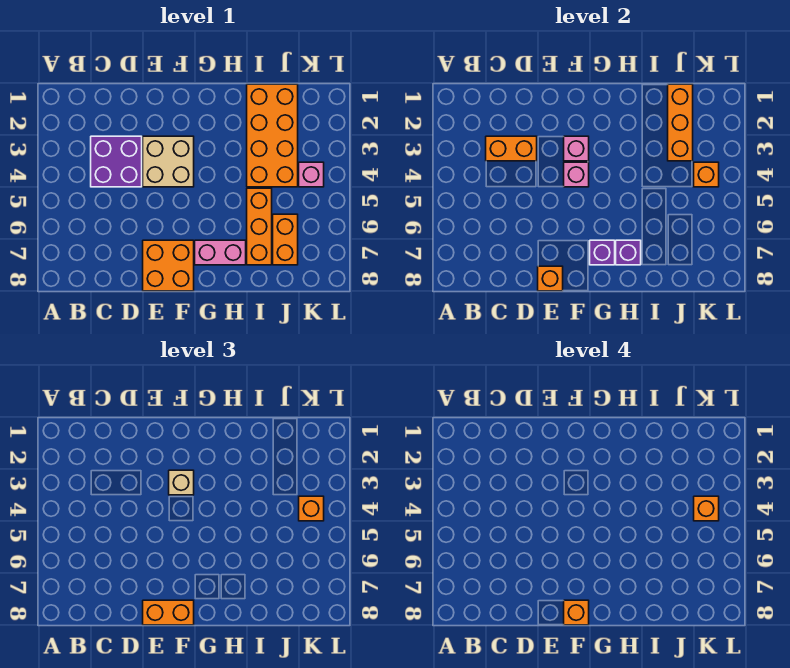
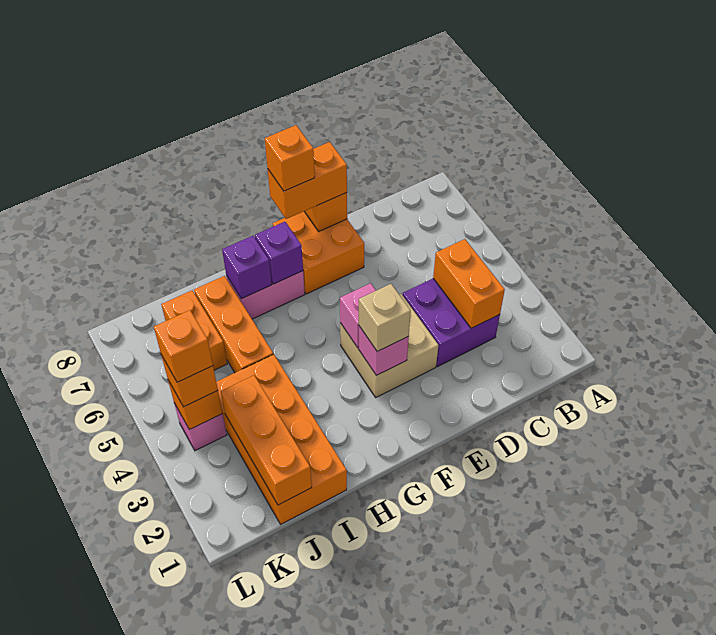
orange 1x2 brick [486,136,537,161] -> orange 1x2 brick turned to [433,239,505,328]

